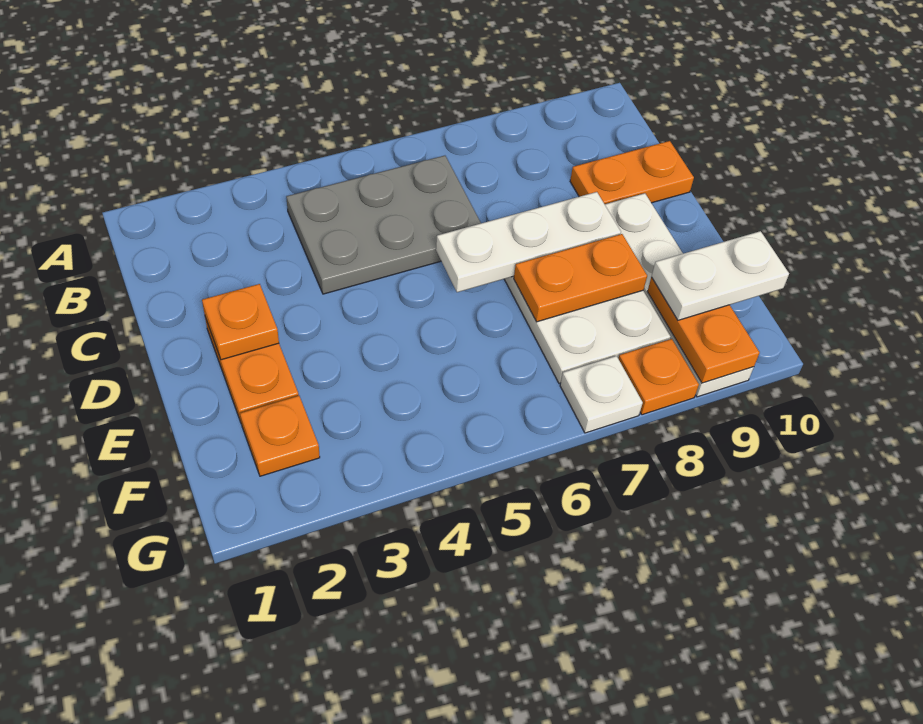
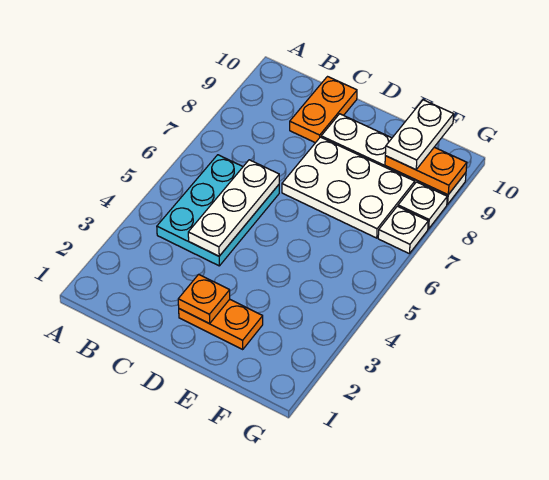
grey 2x3 plate [286,156,481,294] -> cyan 2x3 plate [157,155,279,266]
white 1x3 plate [436,192,621,292] -> white 1x3 plate moved to [188,160,279,256]
orange 1x2 plate [514,234,647,322] -> none
orange 1x1 plate [240,396,320,476] -> none
orange 1x1 plate [618,339,699,415] -> white 1x1 plate [398,182,447,229]

